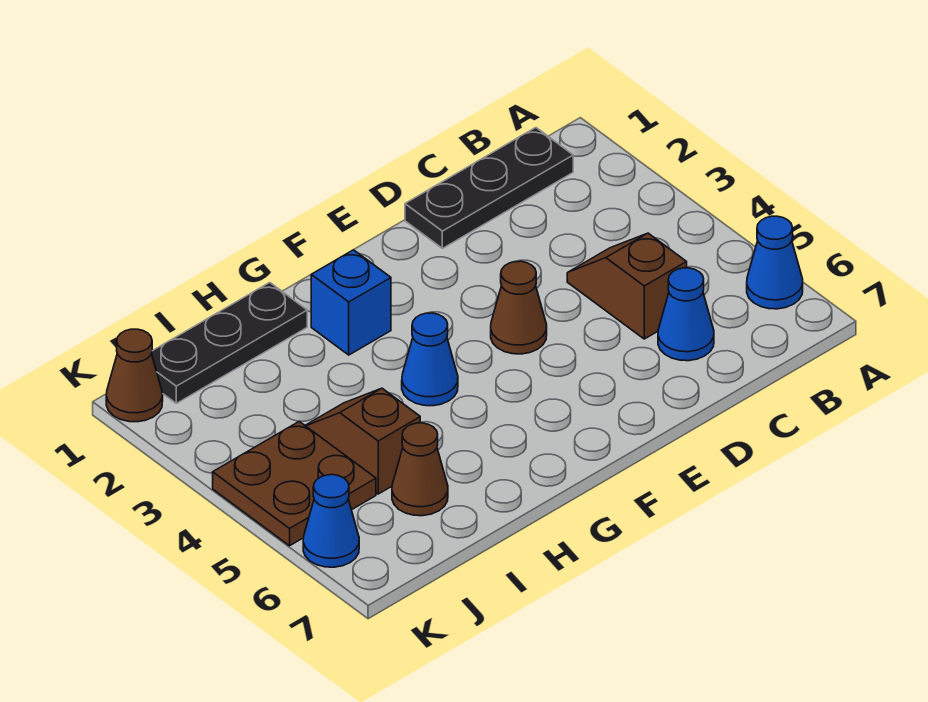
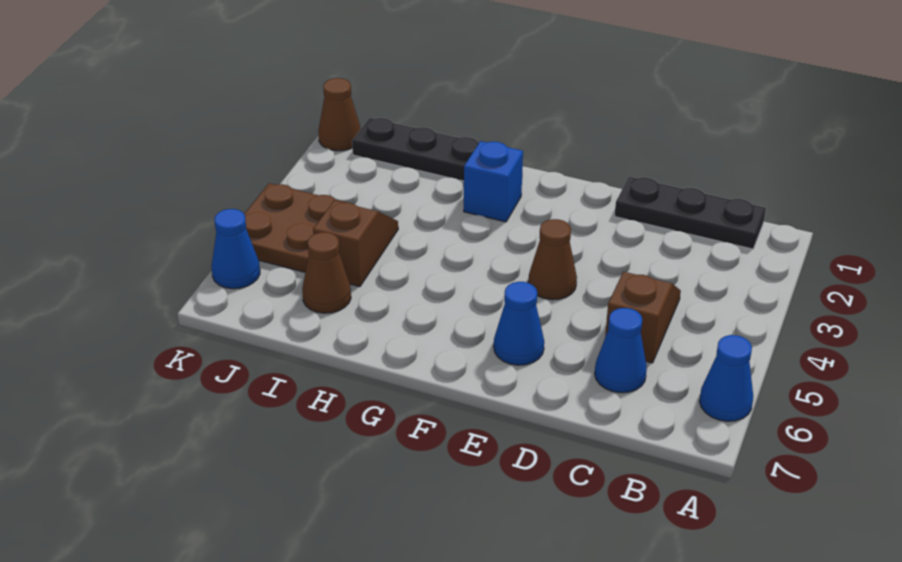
blue 1x1 cone [402,313,458,406] -> blue 1x1 cone moved to [494,282,544,365]

